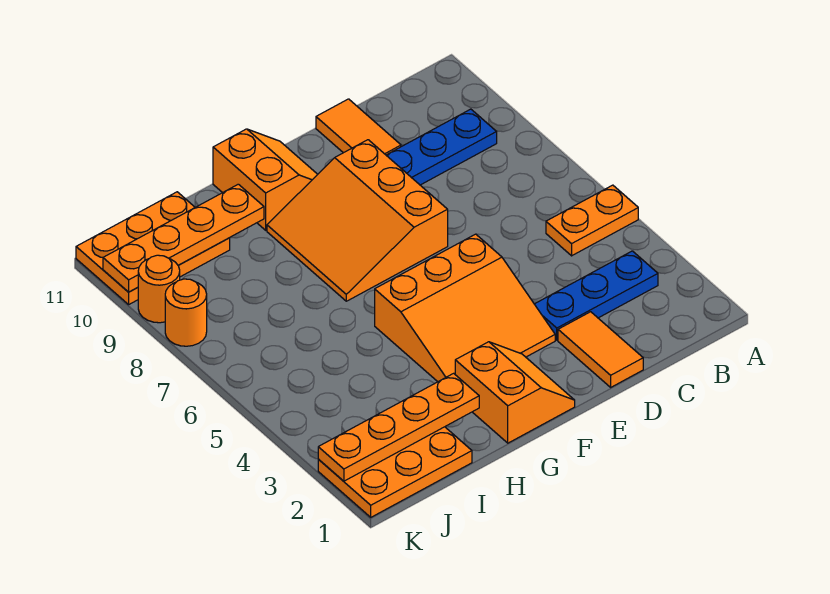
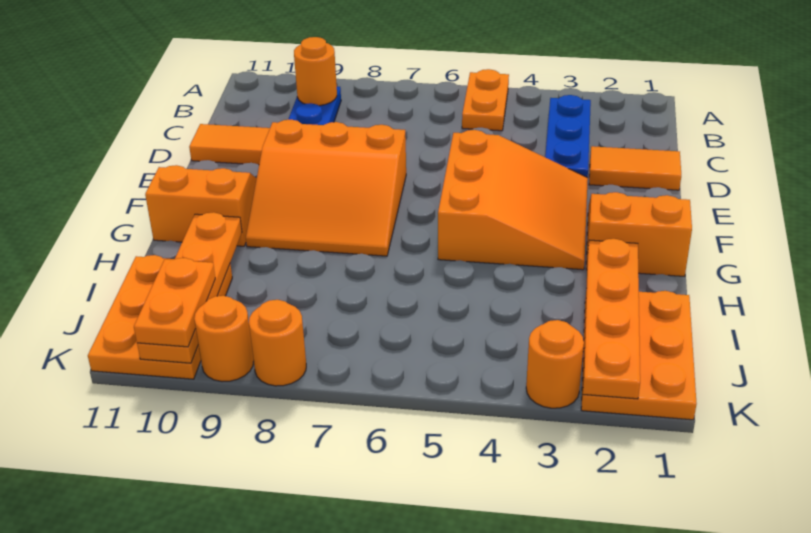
none -> orange 1x1 round brick [294,37,337,106]
none -> orange 1x2 plate [134,258,215,347]
none -> orange 1x1 round brick [526,320,584,408]

